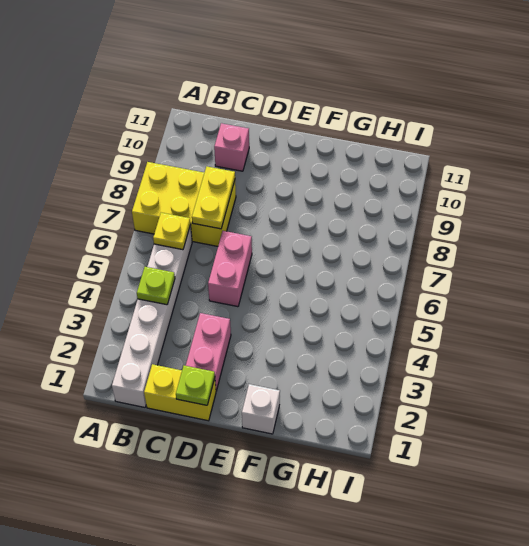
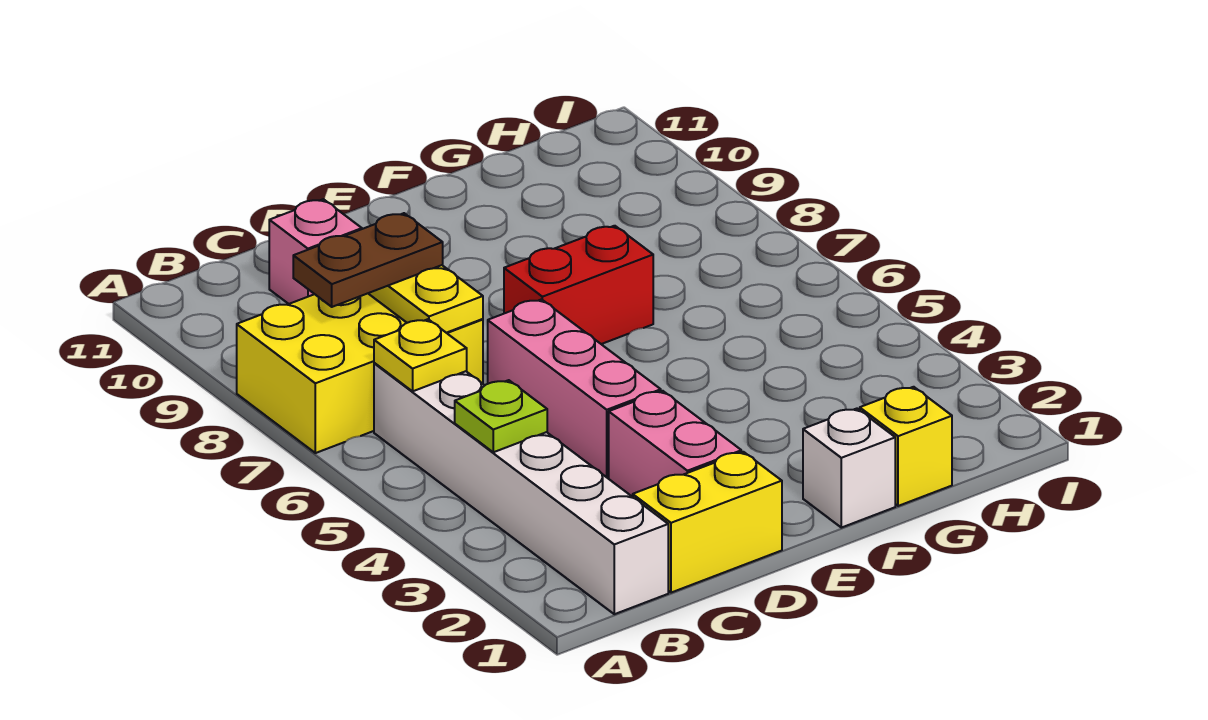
none -> brown 1x2 plate [293,213,443,307]
lime 1x1 plate [176,365,215,405] -> none
pink 1x2 brick [208,231,252,307] -> pink 1x3 brick [488,299,661,479]
none -> red 1x2 brick [504,226,653,344]
none -> yellow 1x1 brick [860,387,952,506]

